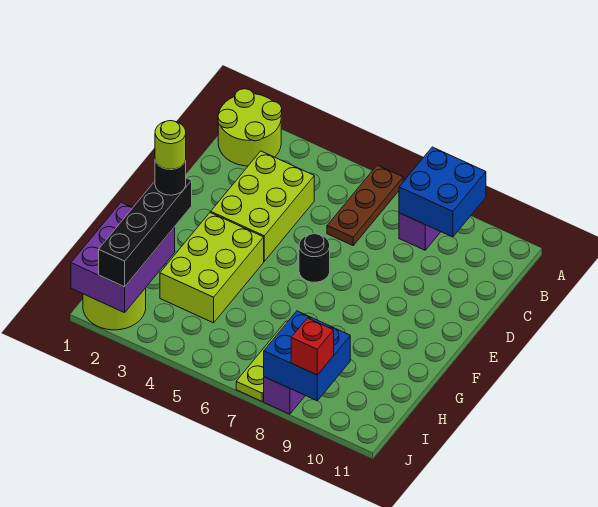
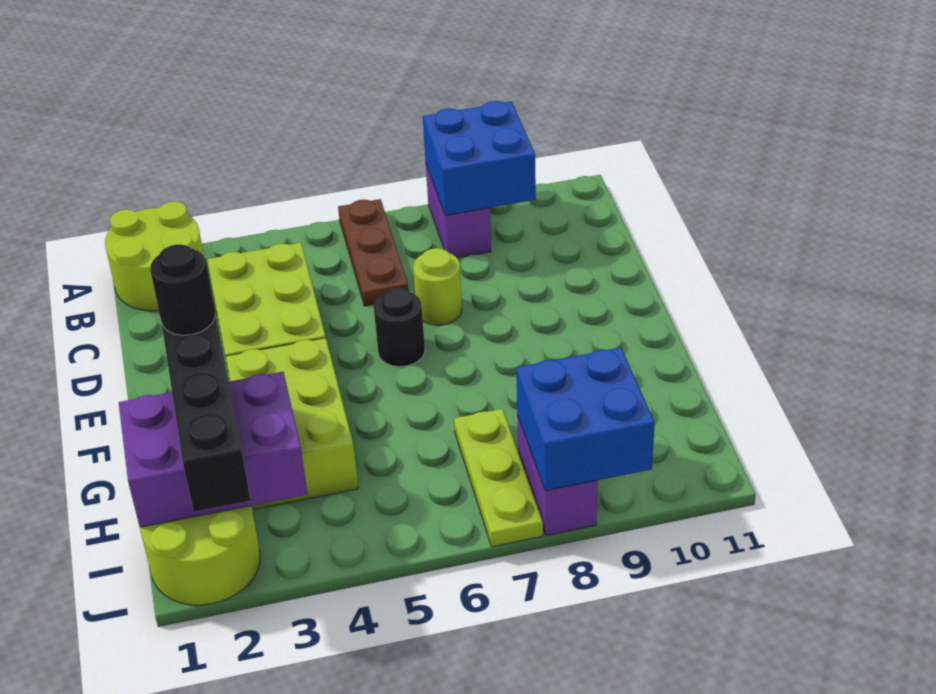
lime 1x1 round brick [155,121,186,169] -> lime 1x1 round brick moved to [413,248,462,325]
purple 2x3 brick [71,202,175,313] -> purple 2x3 brick turned to [119,372,308,527]
red 1x1 brick [291,318,334,375] -> none

